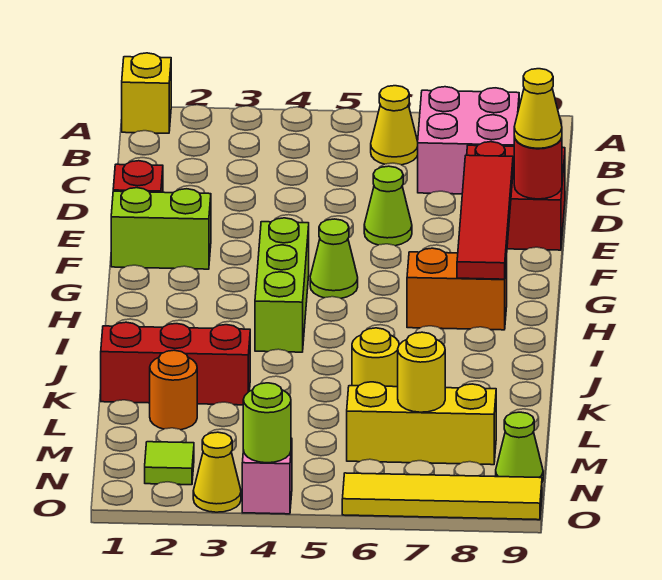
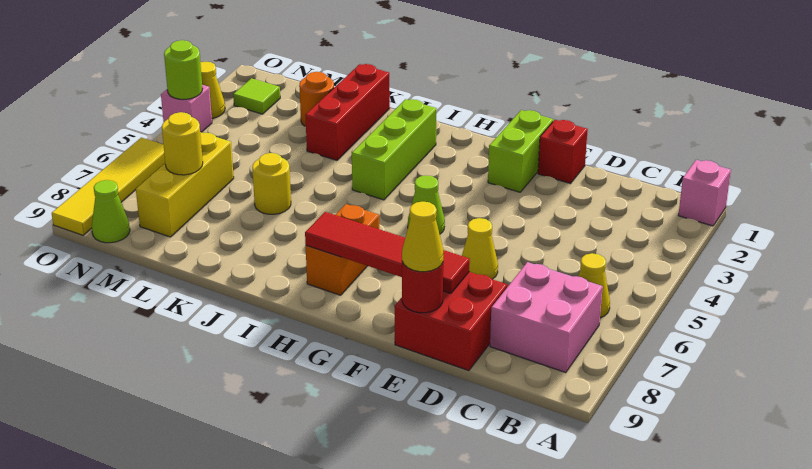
yellow 1x1 brick [122,53,171,133] -> pink 1x1 brick [678,160,731,226]
lime 1x1 cone [364,166,412,246] -> yellow 1x1 cone [462,218,498,279]
lime 1x3 brick [255,218,309,352] -> lime 1x3 brick turned to [352,99,437,200]

